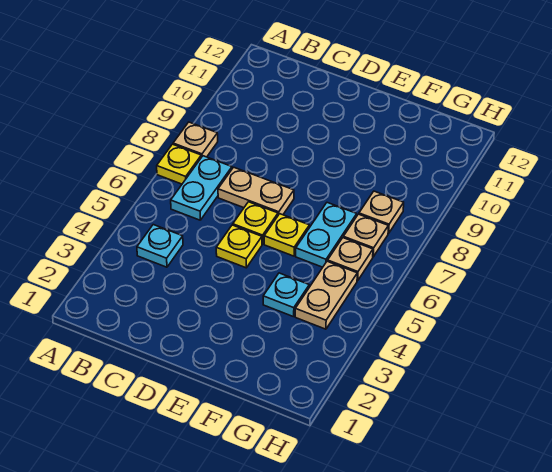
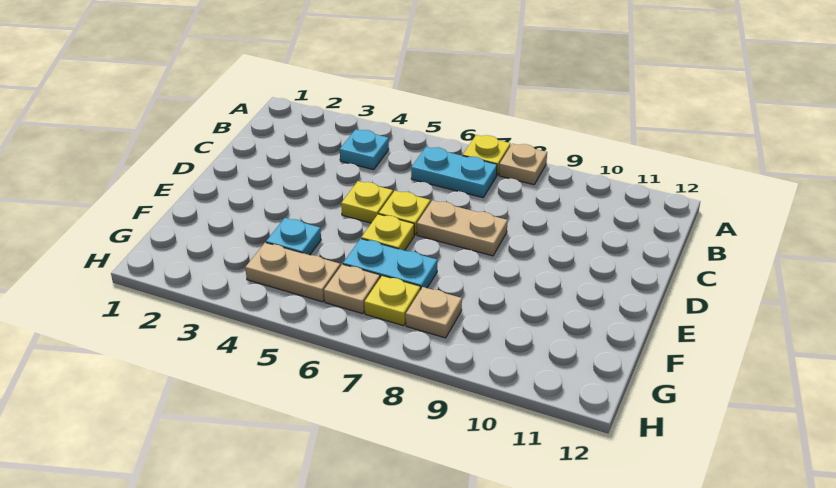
tan 1x2 plate [218,167,294,215] -> tan 1x2 plate turned to [417,200,508,256]
tan 1x1 plate [343,214,388,257] -> yellow 1x1 plate [364,276,421,326]

